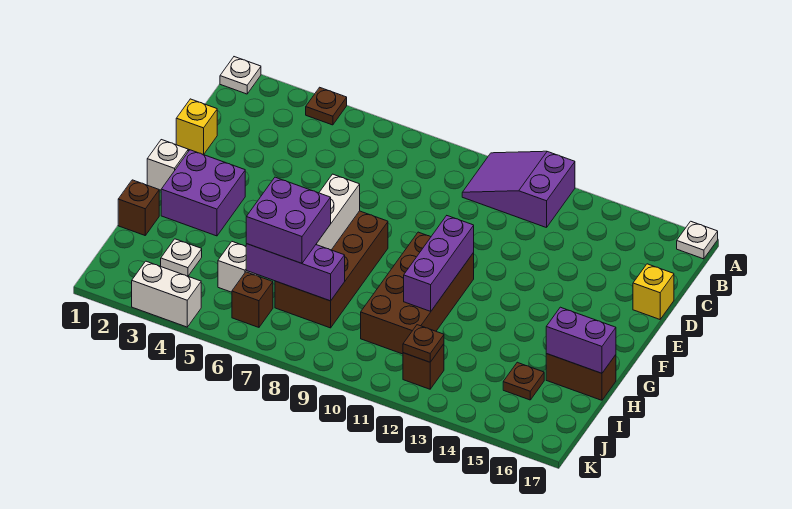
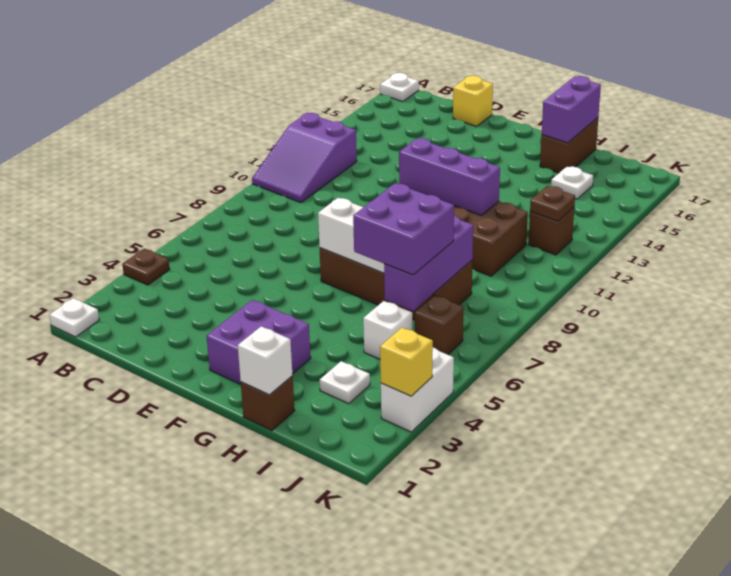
yellow 1x1 brick [176,99,217,155] -> yellow 1x1 brick moved to [380,328,433,396]
white 1x1 brick [147,140,188,190] -> white 1x1 brick moved to [238,326,293,395]
brown 1x1 plate [503,362,544,400] -> white 1x1 plate [551,166,593,199]

